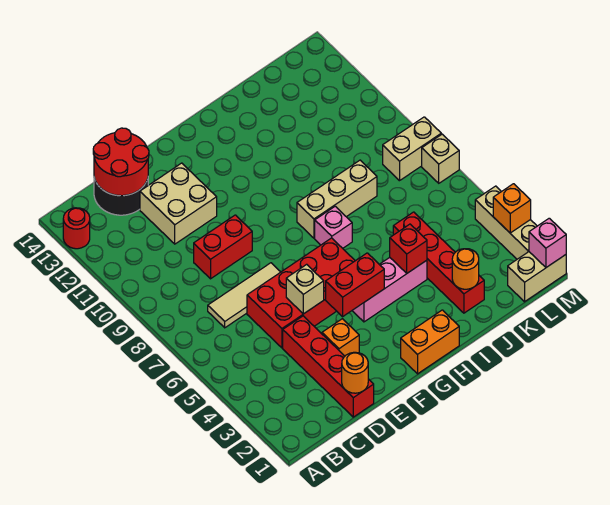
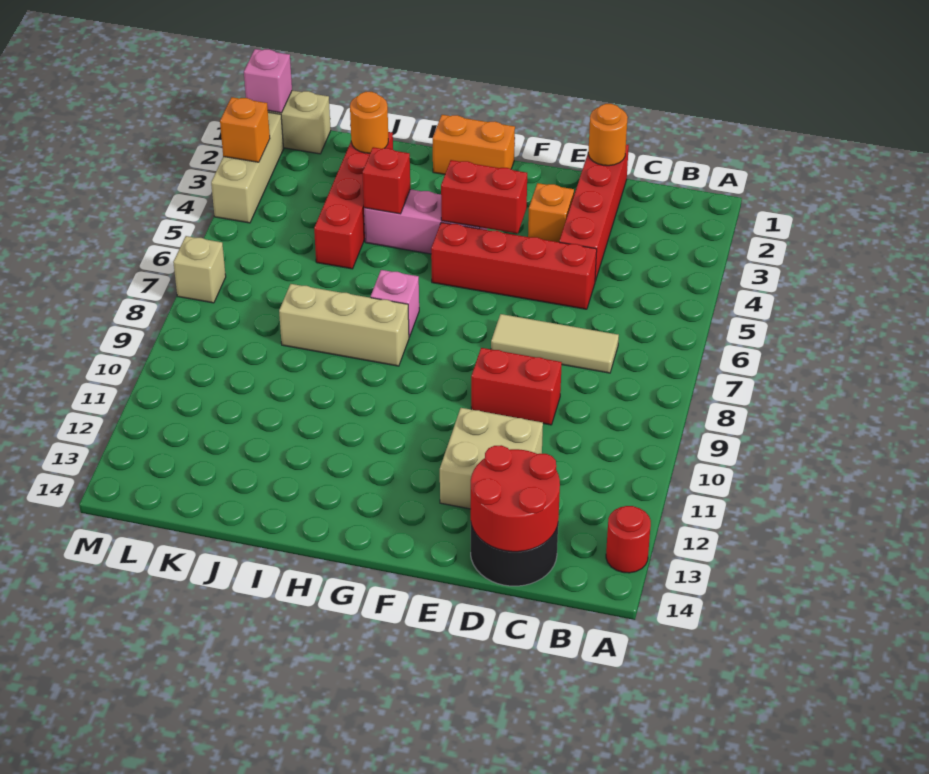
red 2x4 brick [247,238,355,348] -> red 1x4 brick [431,222,597,309]
tan 1x1 brick [286,264,324,314] -> none
tan 1x2 brick [383,117,441,181] -> none

